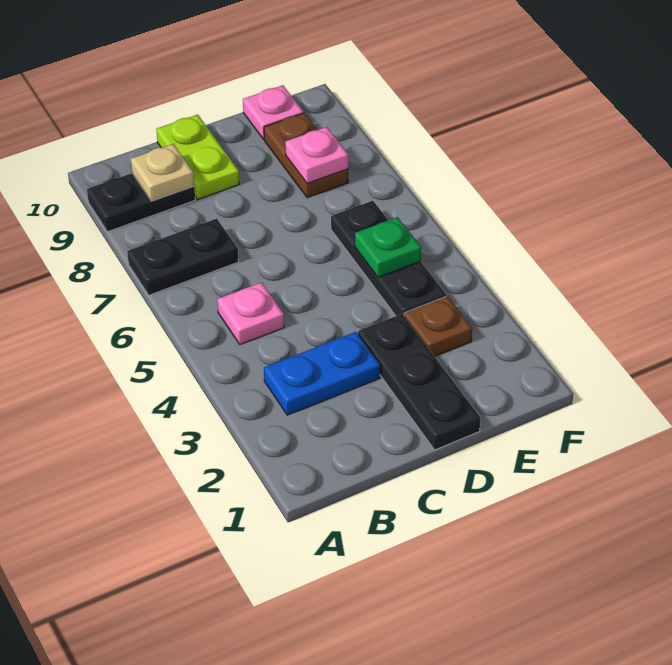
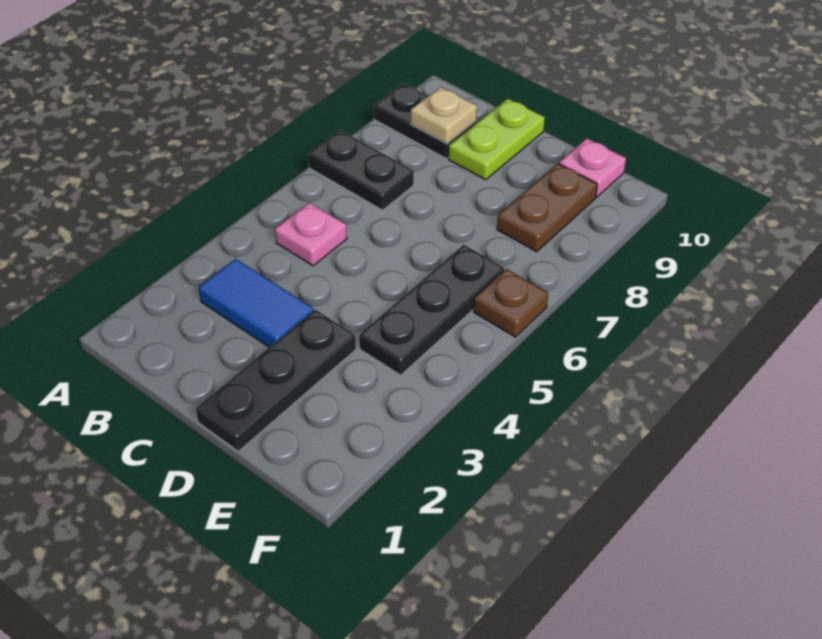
blue 1x2 plate [264,332,380,415] -> blue 1x2 tile [198,259,314,347]
brown 1x1 plate [404,296,472,357] -> brown 1x1 plate moved to [474,269,548,337]
green 1x1 plate [355,217,421,277] -> none
pink 1x1 plate [285,127,349,183] -> none

